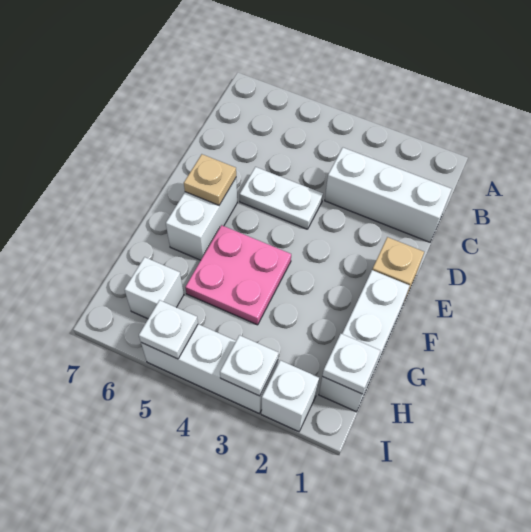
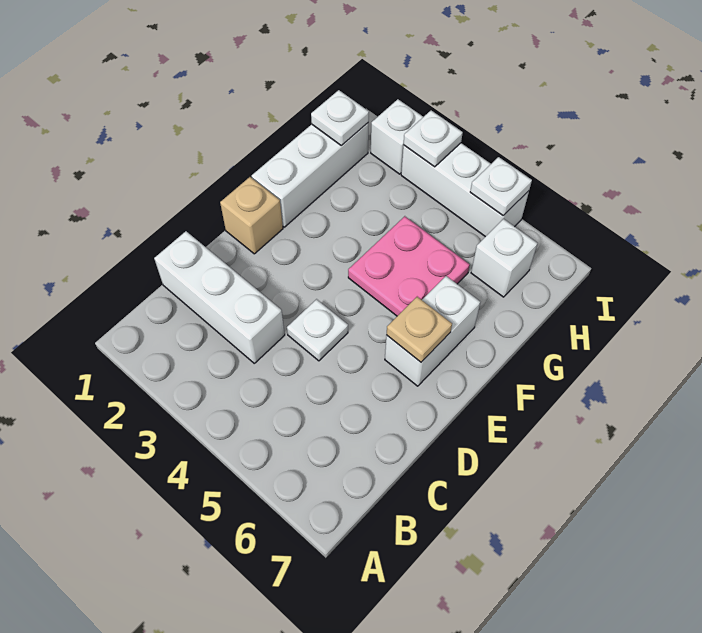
white 1x2 plate [240,167,323,229] -> white 1x1 plate [287,299,348,361]

